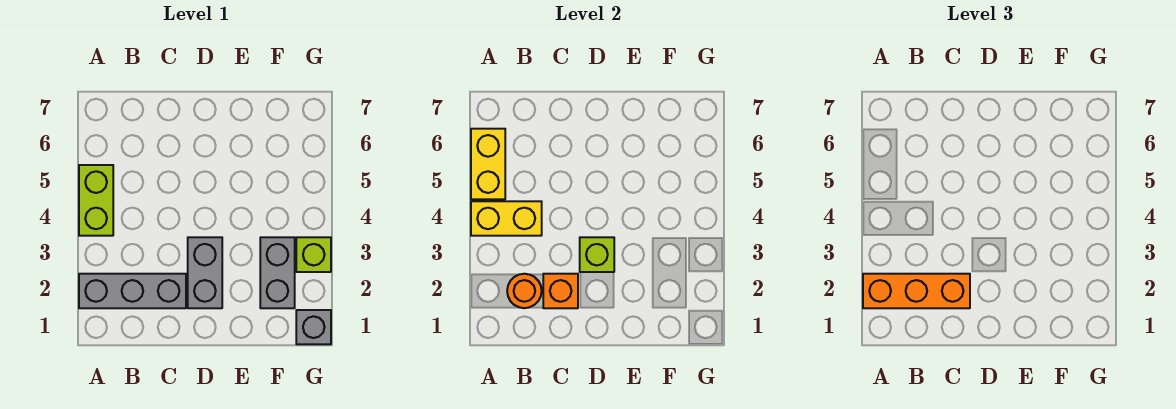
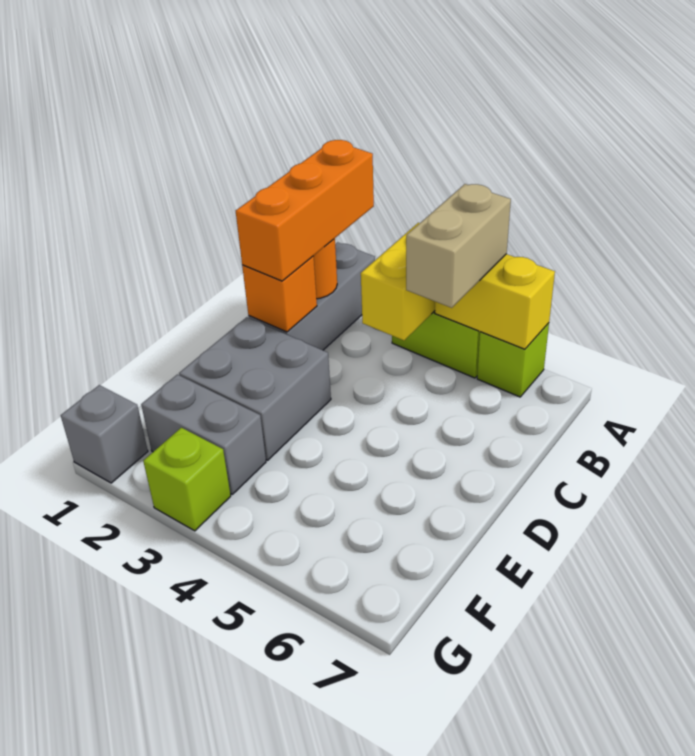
none -> tan 1x2 brick [406,184,511,308]
grey 1x2 brick [188,237,222,308] -> grey 2x2 brick [179,317,331,460]
lime 1x1 brick [580,237,614,272] -> lime 1x1 brick moved to [477,323,549,397]

